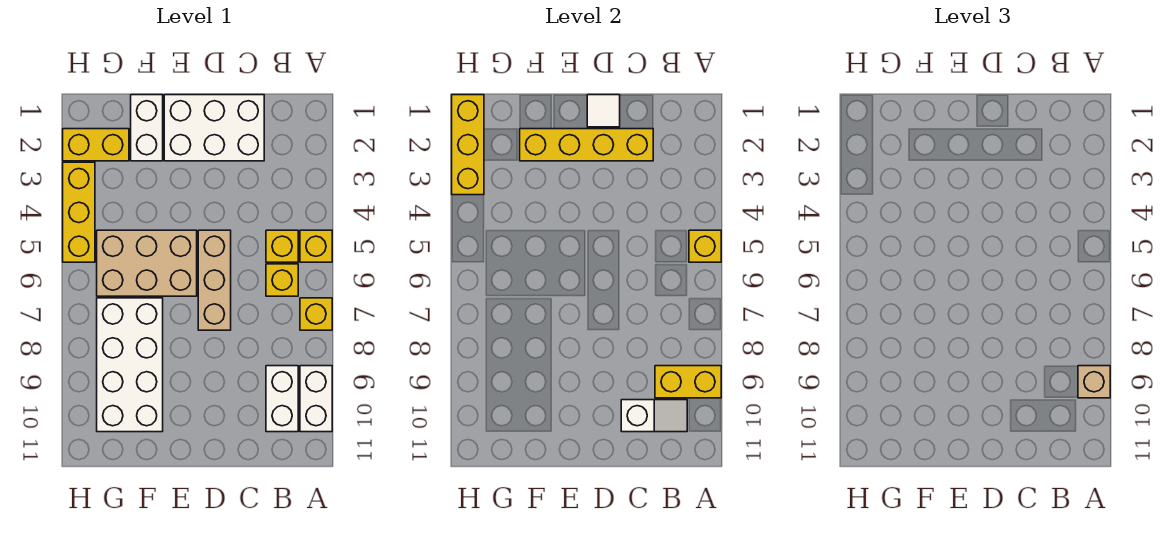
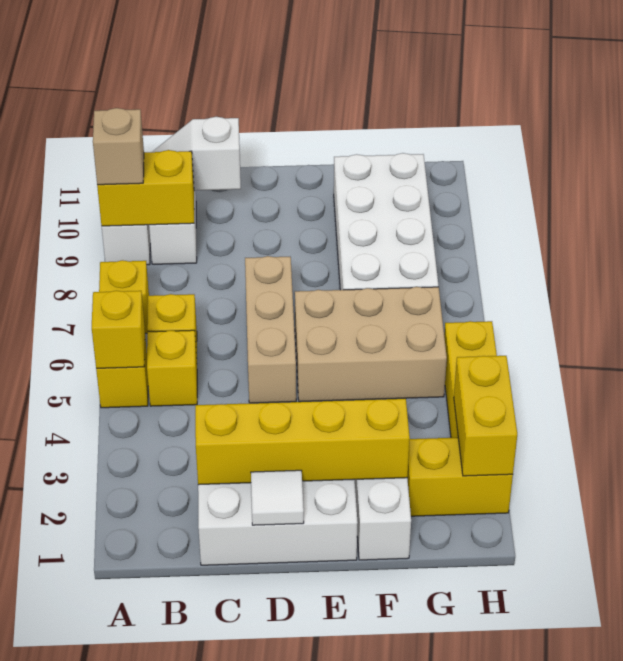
yellow 1x3 brick [452,95,484,195] -> yellow 1x2 brick [454,356,517,476]

